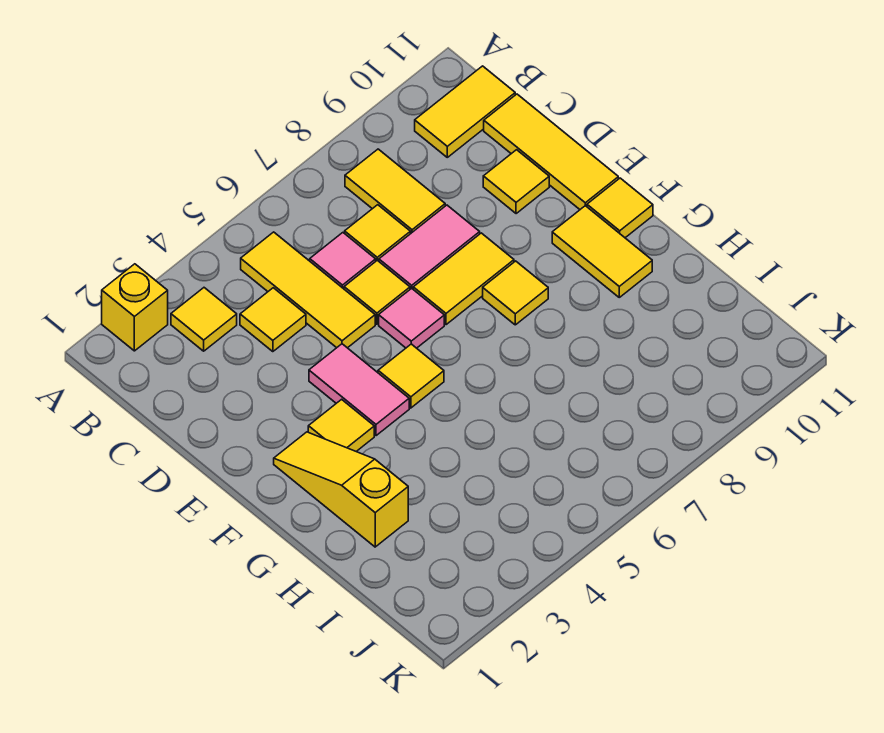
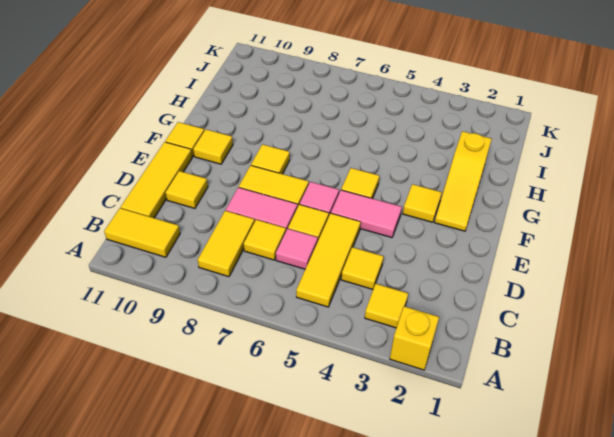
pink 1x2 tile [309,344,409,436] -> pink 1x2 tile turned to [331,190,402,238]
yellow 1x2 tile [552,206,652,297] -> yellow 1x1 tile [193,130,233,164]

